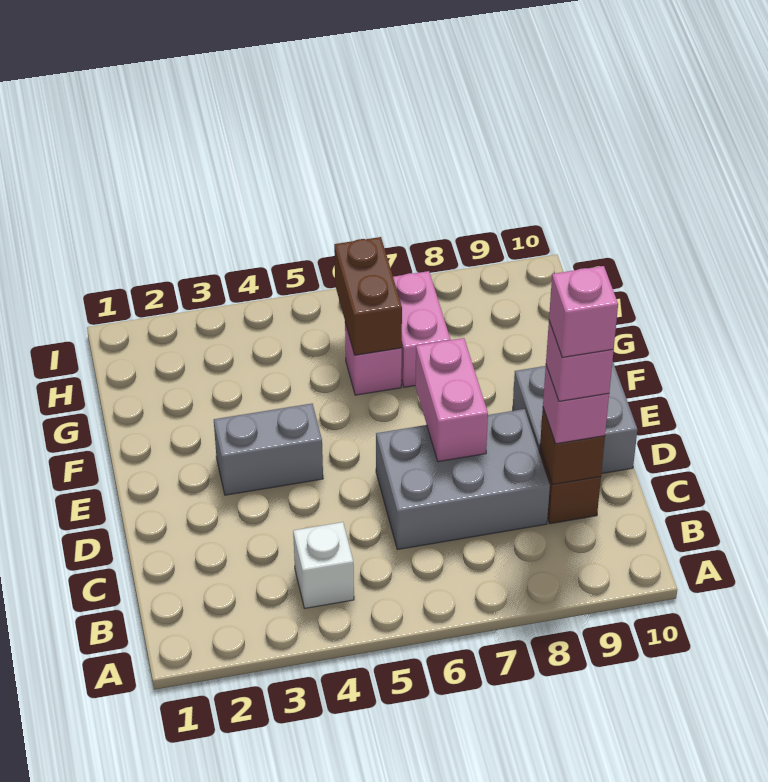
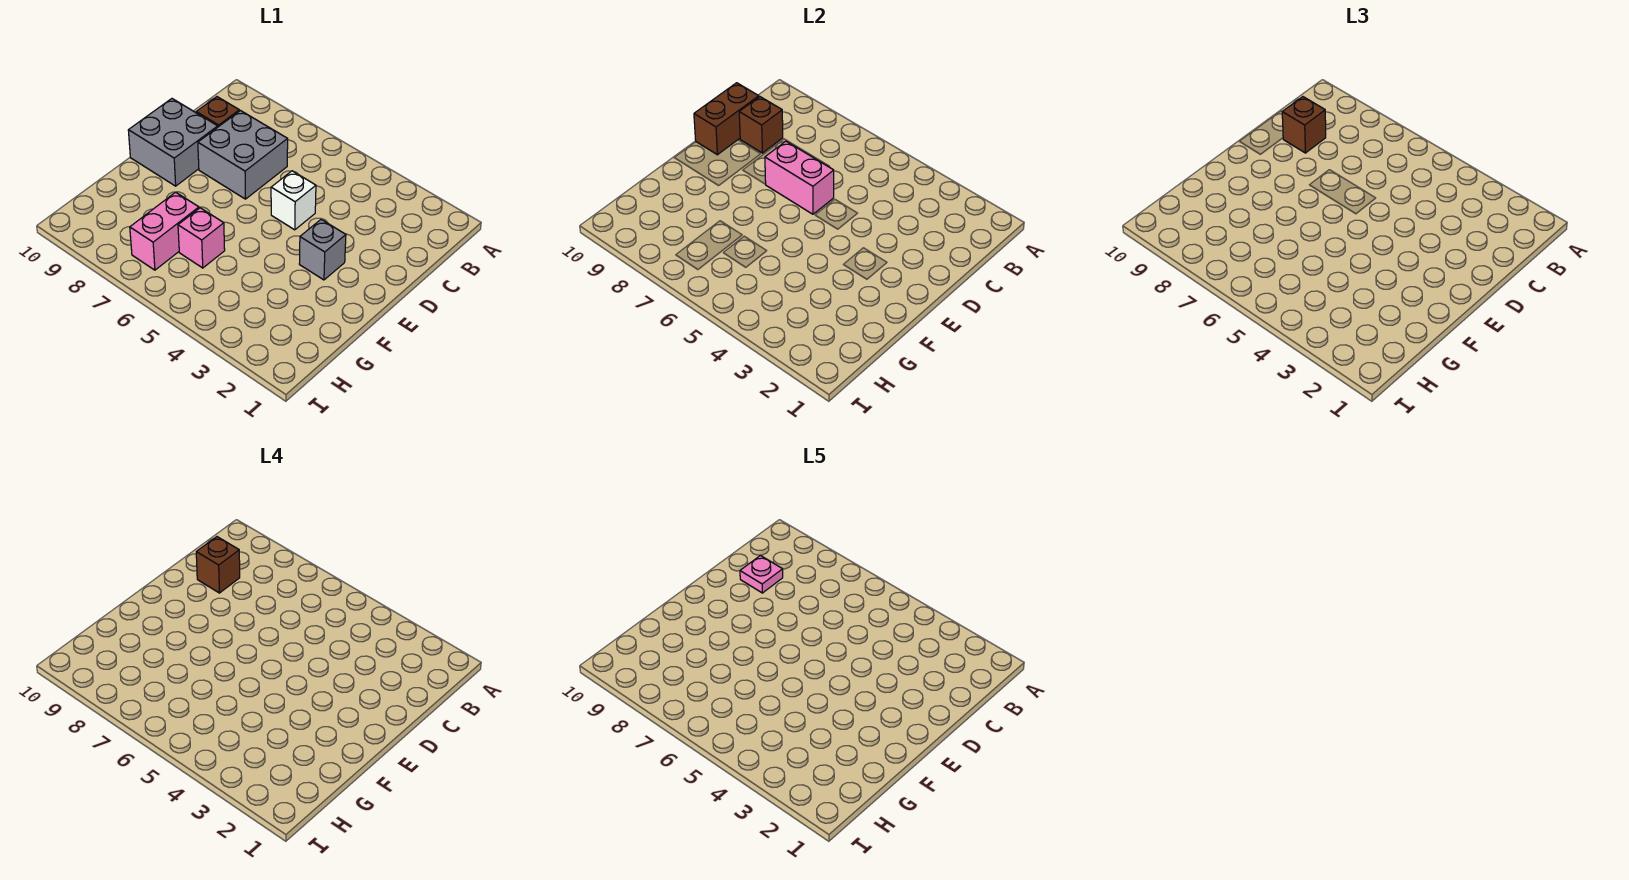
white 1x1 brick [293,522,354,608] -> white 1x1 brick moved to [271,171,316,230]
grey 2x3 brick [376,409,550,549] -> grey 2x2 brick [198,111,288,199]
pink 1x1 brick [543,366,609,444] -> brown 1x1 brick [1282,97,1326,153]
pink 1x1 brick [546,321,614,401] -> brown 1x1 brick [196,537,240,593]
pink 1x1 brick [549,266,618,357] -> pink 1x1 plate [740,556,783,593]
pink 1x2 brick [415,338,488,462] -> pink 1x2 brick turned to [765,141,834,214]
grey 1x2 brick [214,404,323,495] -> grey 1x1 brick [299,220,346,280]
brown 1x2 brick [334,237,402,355] -> brown 1x2 brick moved to [694,83,759,155]

